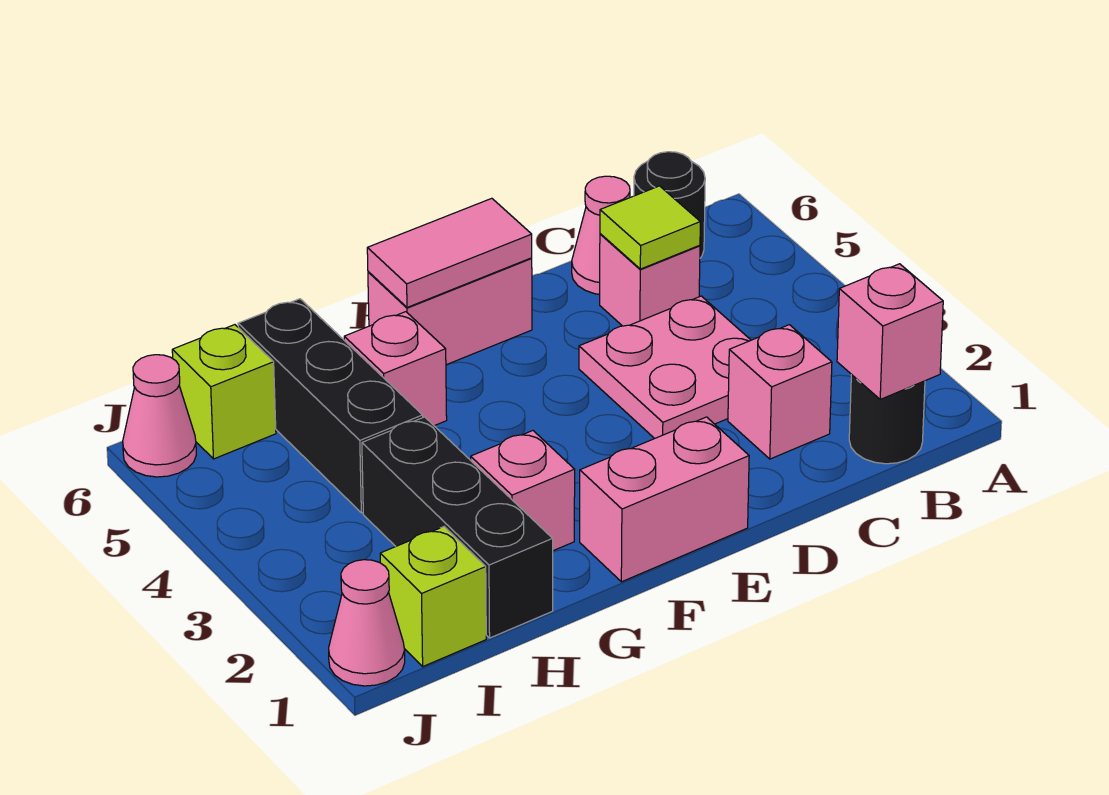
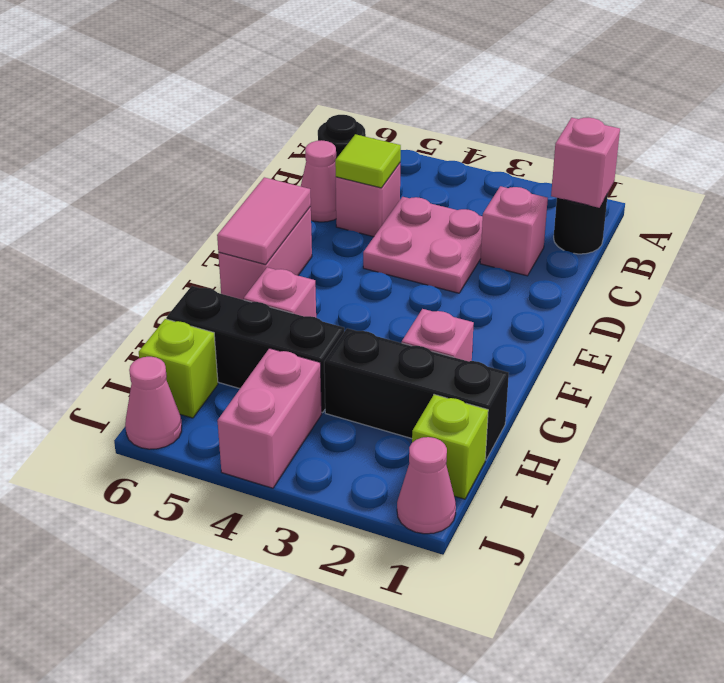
pink 1x2 brick [580,417,749,582] -> pink 1x2 brick moved to [218,348,322,488]

